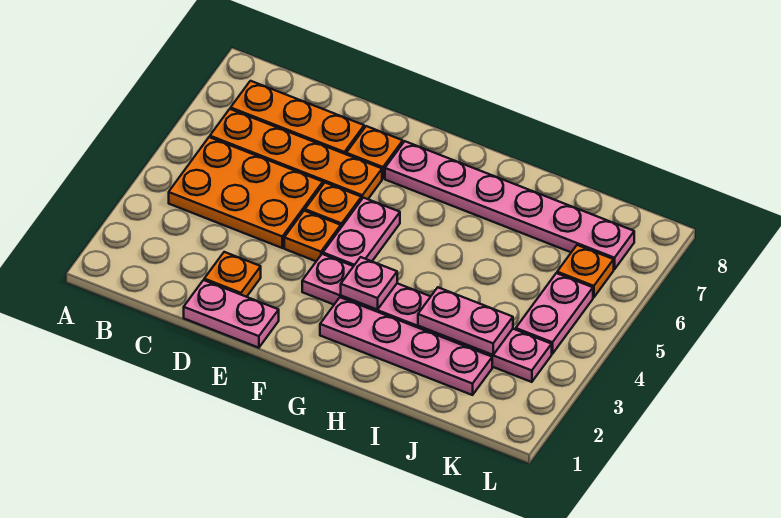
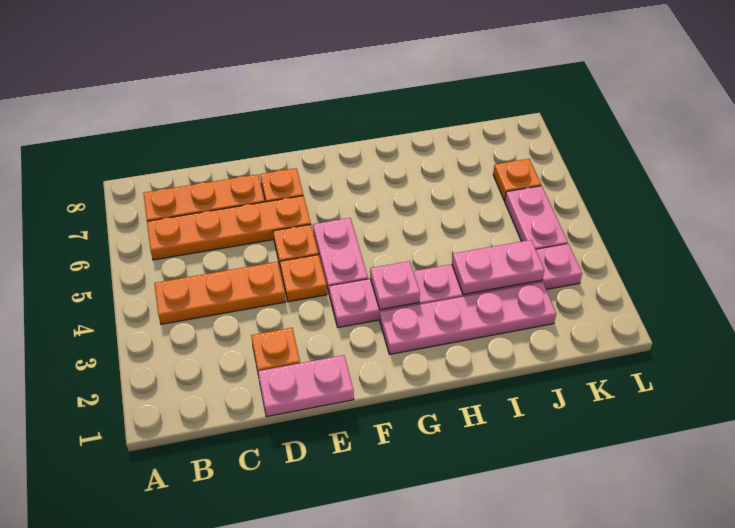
orange 2x3 plate [169,137,323,248] -> orange 1x3 plate [154,262,286,324]
pink 1x6 plate [385,141,634,269] -> none

